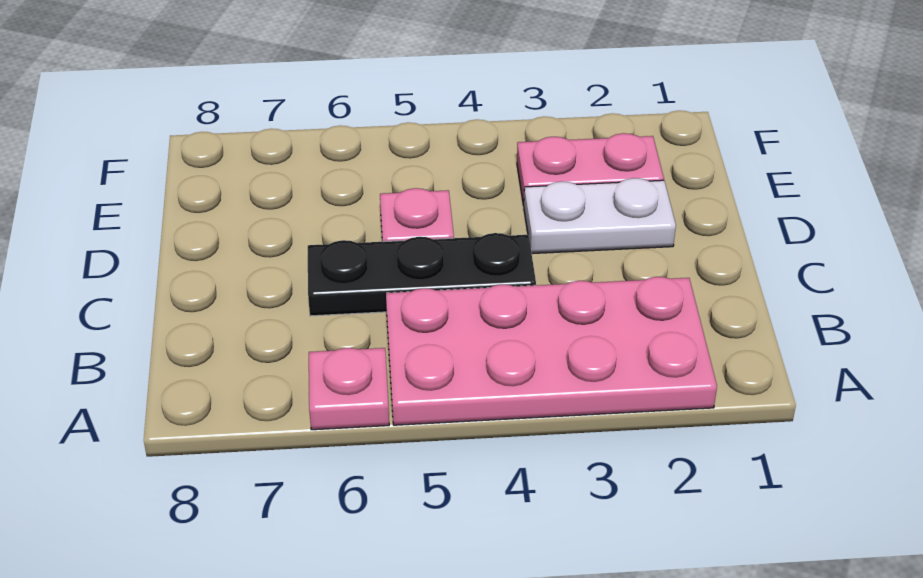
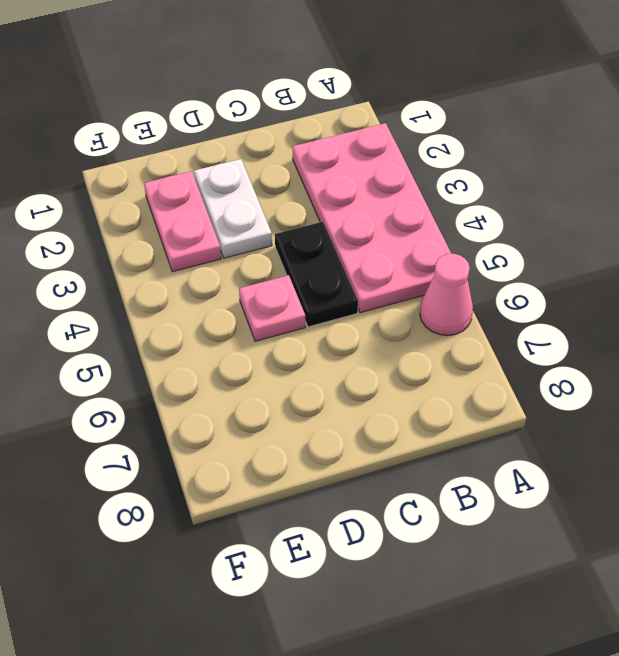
pink 1x1 plate [309,348,389,430] -> pink 1x1 cone [420,254,473,336]
black 1x3 plate [308,233,536,316] -> black 1x2 plate [275,222,358,327]

